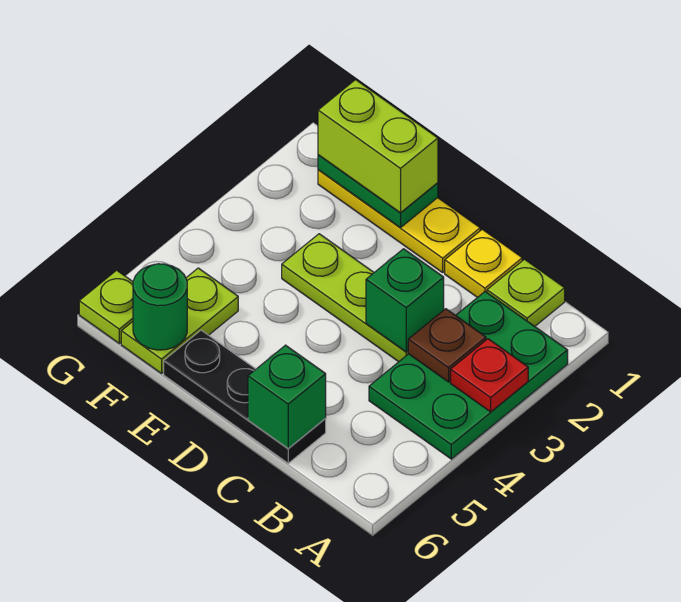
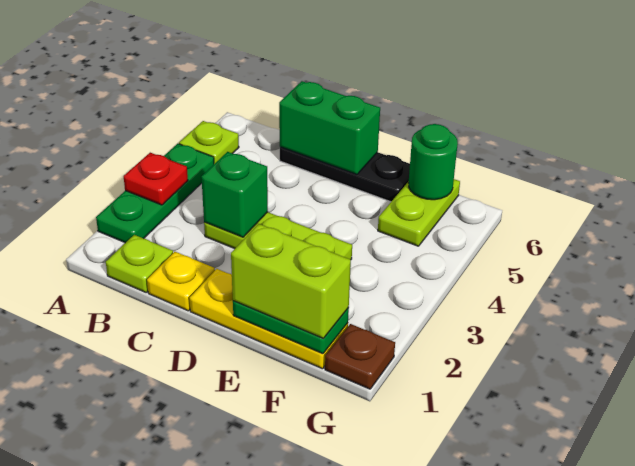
green 2x3 plate [369,292,568,459] -> green 1x3 plate [96,144,214,243]
brown 1x1 plate [408,309,486,382] -> brown 1x1 plate moved to [325,324,395,389]
green 1x1 brick [248,345,326,449] -> green 1x2 brick [279,81,380,174]
lime 1x1 plate [79,270,133,343] -> lime 1x1 plate moved to [179,121,239,164]

